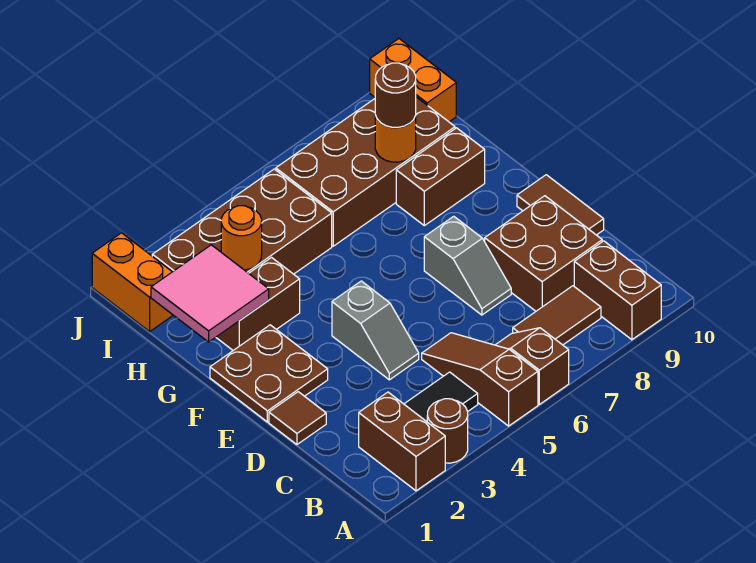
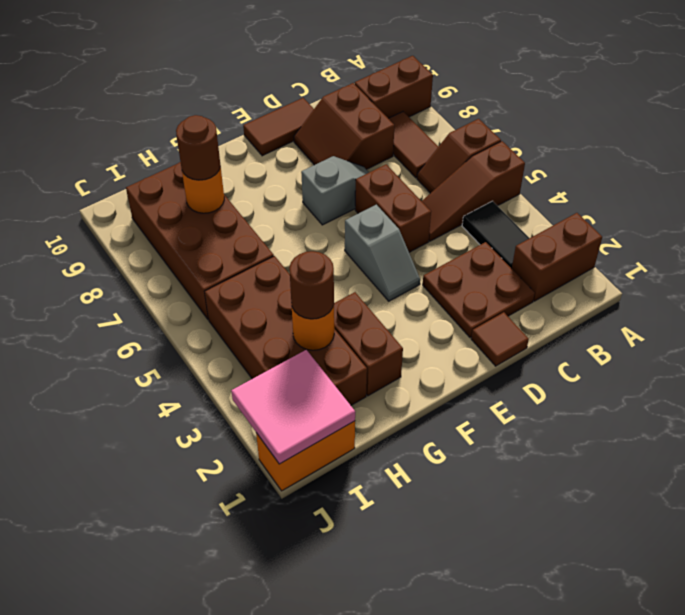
brown 1x1 round brick [427,399,468,463] -> brown 1x1 round brick moved to [289,251,334,319]
brown 2x2 brick [485,196,602,311] -> brown 2x2 slope [294,83,394,169]
grey 1x2 slope [332,281,419,380] -> grey 1x2 slope turned to [345,205,420,301]
brown 2x2 plate [210,325,328,422] -> brown 2x2 plate moved to [423,242,535,338]
pink 2x2 tile [151,245,269,342] -> pink 2x2 tile moved to [231,350,355,464]
brown 1x2 brick [396,128,485,226] -> brown 1x2 brick moved to [355,164,431,252]
orange 1x2 brick [370,39,456,122] -> none

